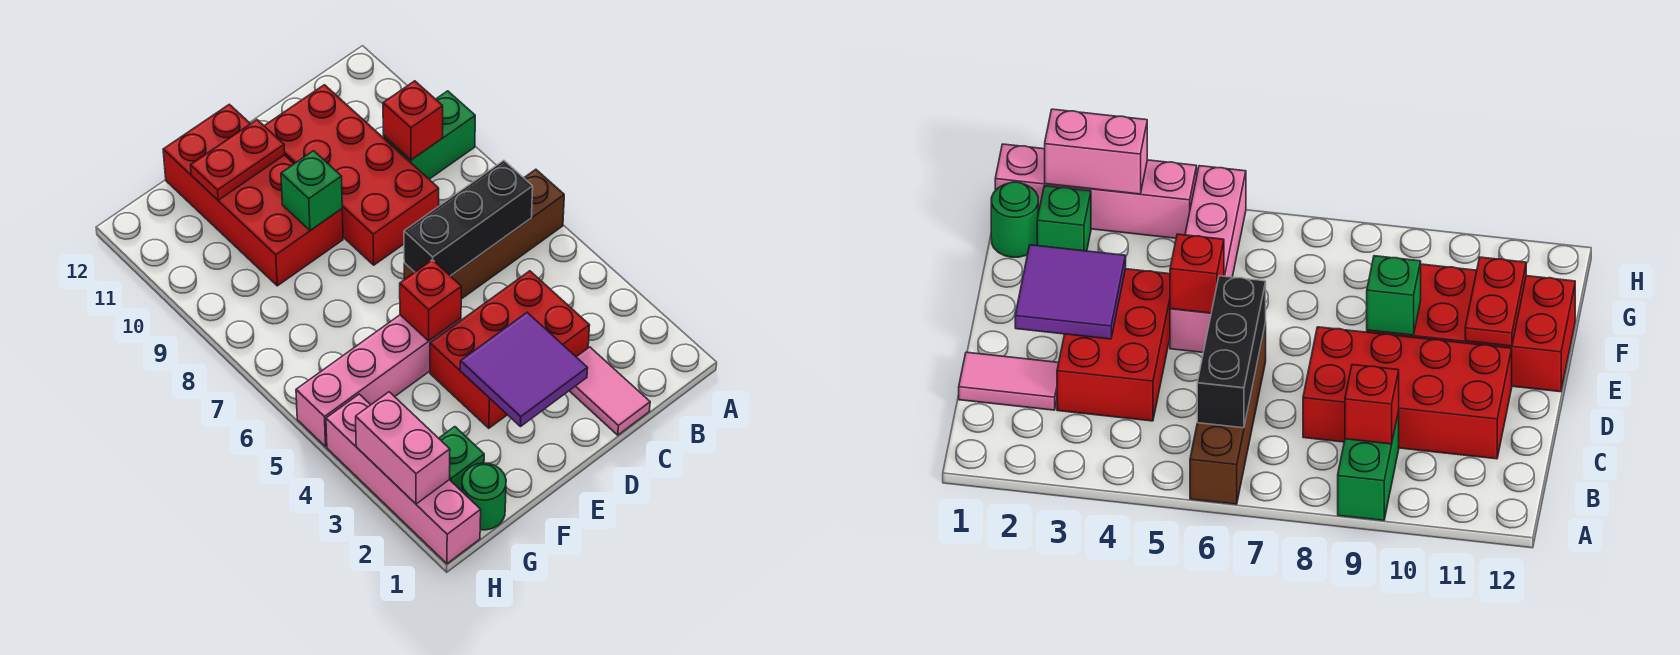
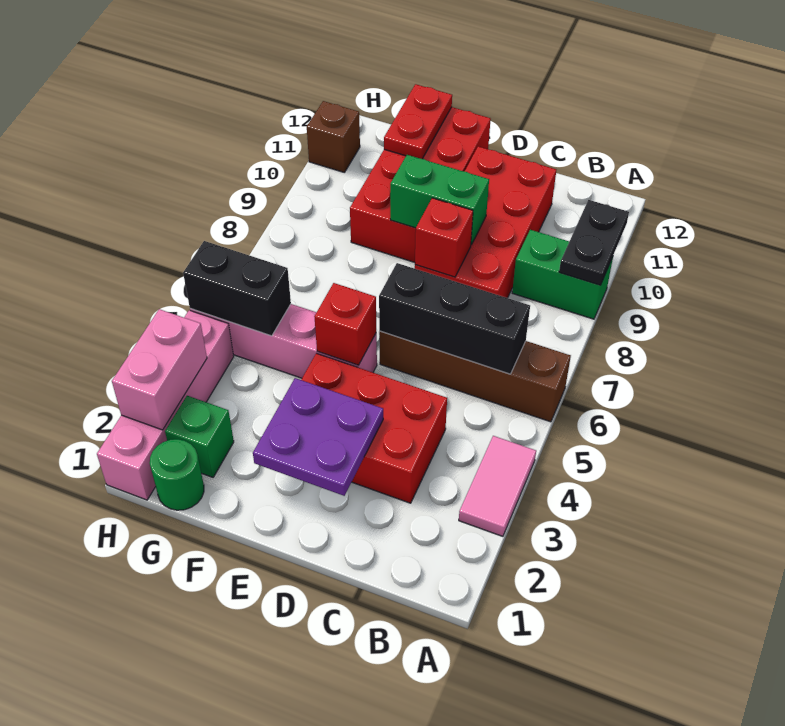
none -> black 1x2 plate [559,200,629,285]
red 1x1 brick [383,81,443,160] -> red 1x1 brick moved to [415,198,473,277]
pink 1x2 tile [569,347,650,435] -> pink 1x2 tile moved to [459,436,536,536]
purple 2x2 tile [460,313,588,427] -> purple 2x2 plate [253,378,383,496]
green 1x1 brick [281,151,342,231] -> green 1x2 brick [390,155,489,245]
red 1x2 plate [191,120,285,200] -> red 1x2 plate turned to [384,84,452,159]
none -> black 1x2 brick [183,241,291,336]
none -> brown 1x1 brick [307,101,360,173]

